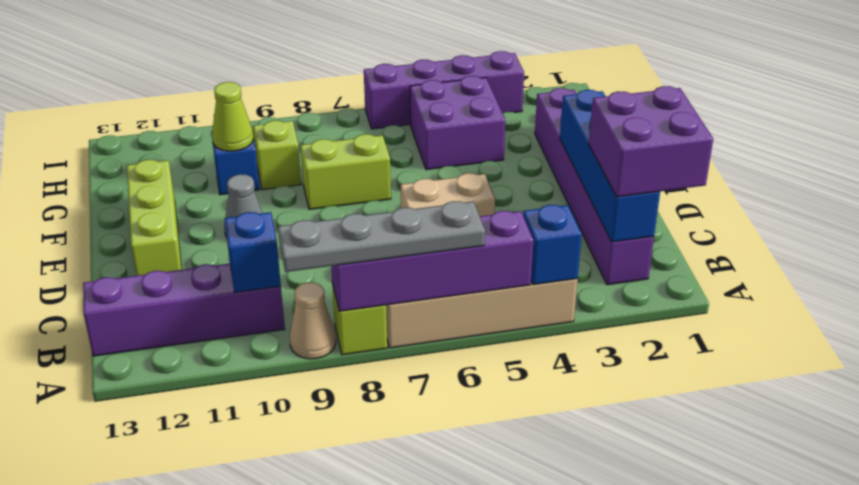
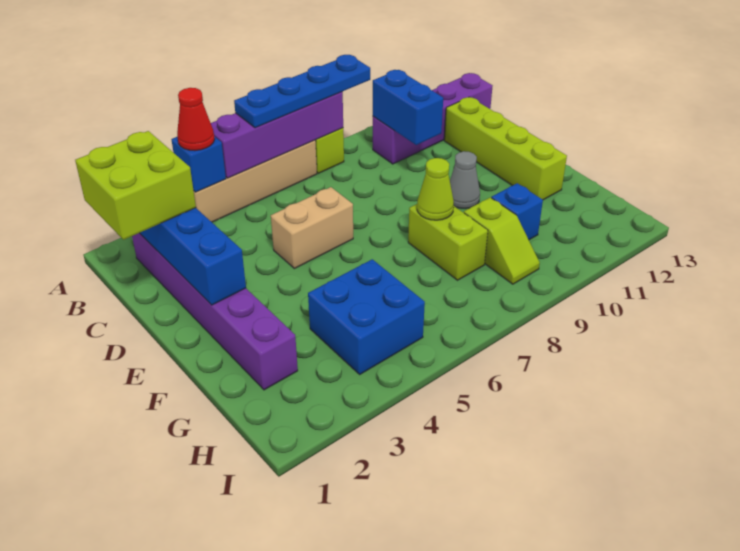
none -> red 1x1 cone [177,88,215,151]
grey 1x4 plate [278,201,485,272] -> blue 1x4 plate [234,55,370,128]
tan 1x1 cone [290,282,336,359] -> none
purple 2x2 brick [589,86,713,197] -> lime 2x2 brick [75,131,196,240]
blue 1x1 brick [224,212,281,292] -> blue 1x2 brick [373,70,443,145]
lime 1x3 brick [127,160,182,276] -> lime 1x4 brick [444,97,567,200]
lime 1x2 brick [301,134,391,209] -> lime 1x2 brick turned to [408,204,488,280]
purple 2x2 brick [410,76,505,170] -> blue 2x2 brick [308,259,425,374]
lime 1x1 cone [212,82,253,151] -> lime 1x1 cone moved to [417,158,454,220]
purple 1x4 brick [364,51,524,129] -> none

